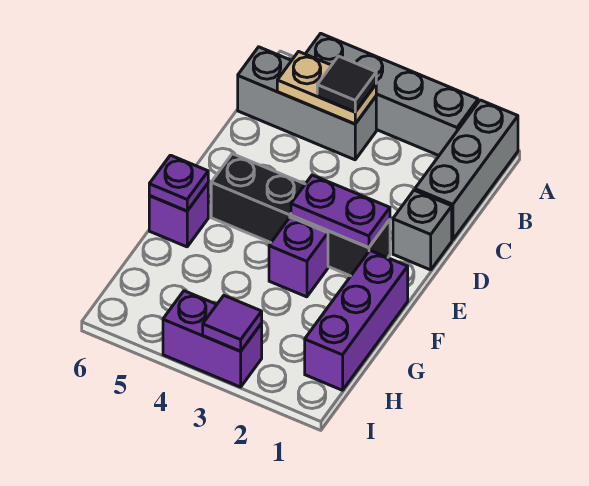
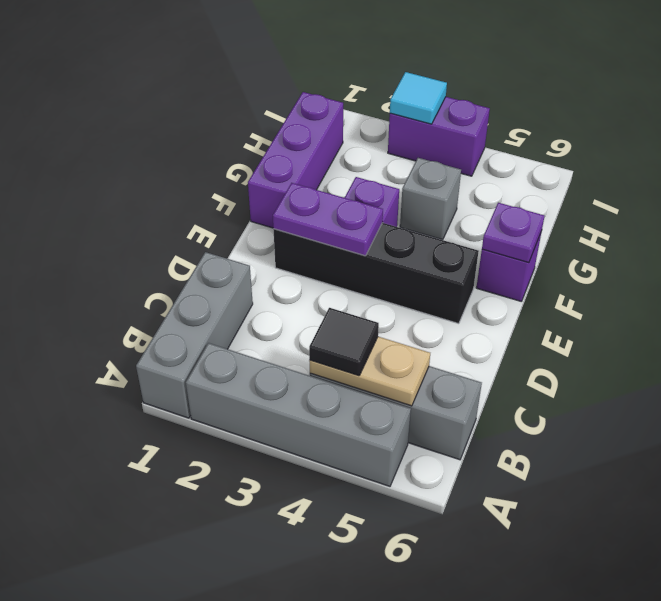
grey 1x1 brick [393,190,452,270] -> grey 1x1 brick moved to [400,158,461,240]
purple 1x1 tile [203,296,262,351] -> cyan 1x1 tile [390,72,447,124]

